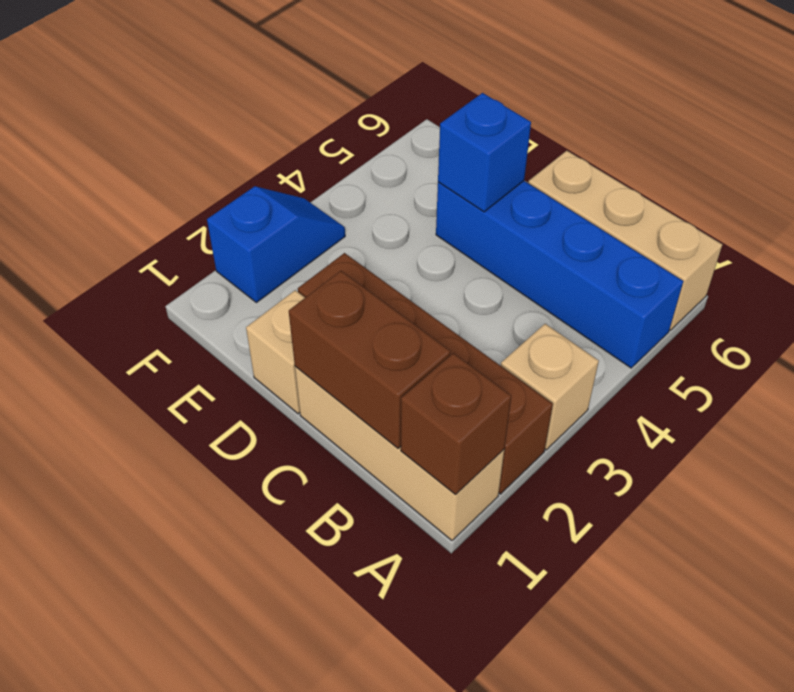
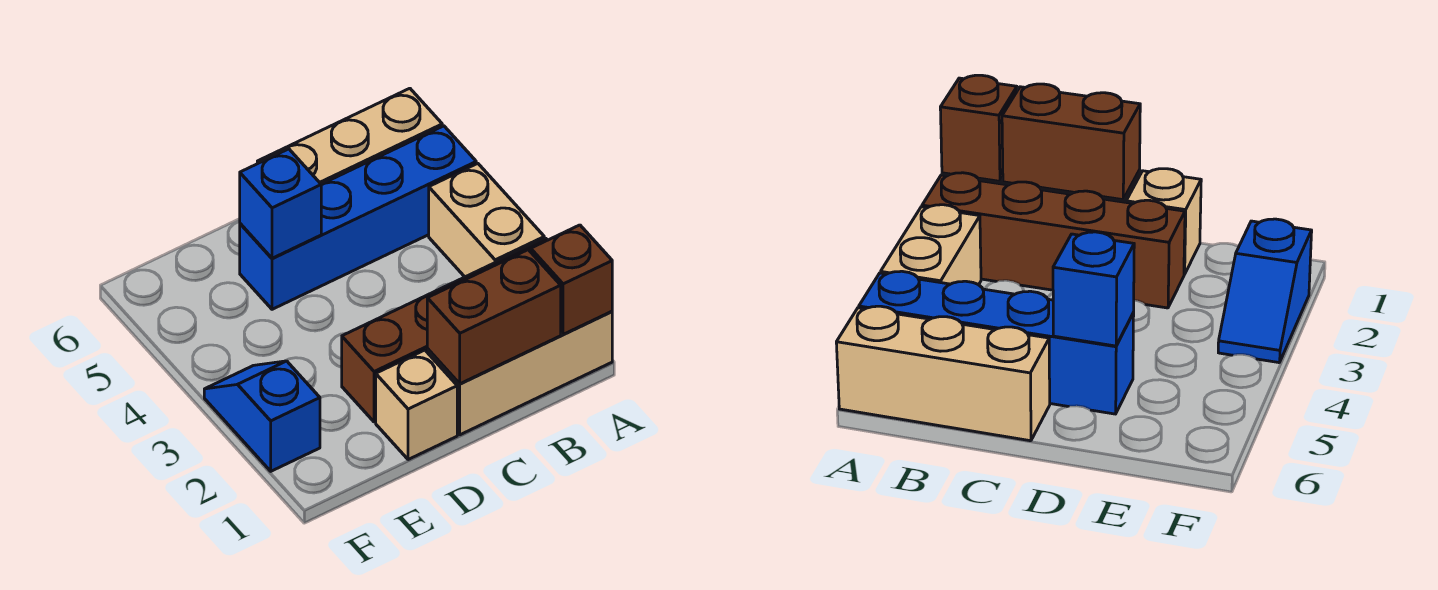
tan 1x1 brick [501,324,599,450] -> tan 1x2 brick [429,163,544,277]

